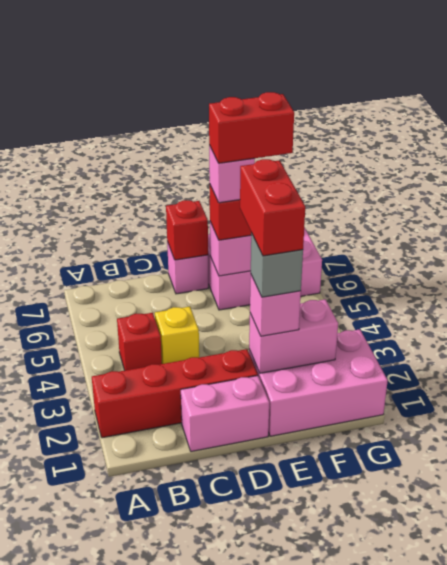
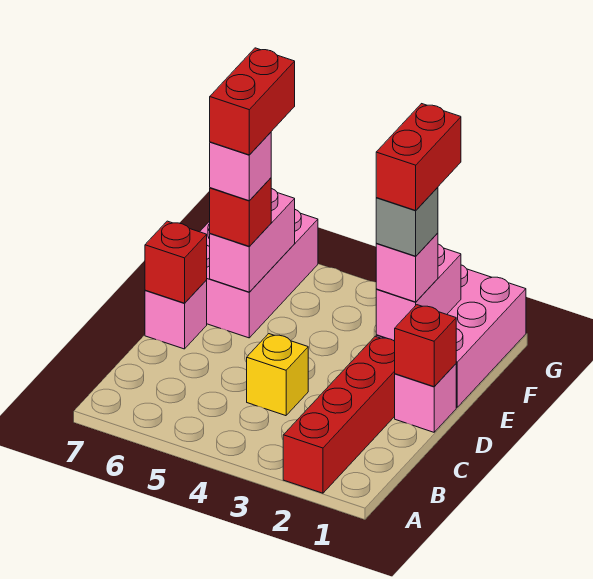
red 1x1 brick [117,313,162,370] -> red 1x1 brick moved to [395,305,456,387]
pink 1x2 brick [181,376,269,452] -> pink 1x1 brick [395,364,456,432]
red 1x2 brick [240,159,305,256] -> red 1x2 brick turned to [376,104,461,210]

